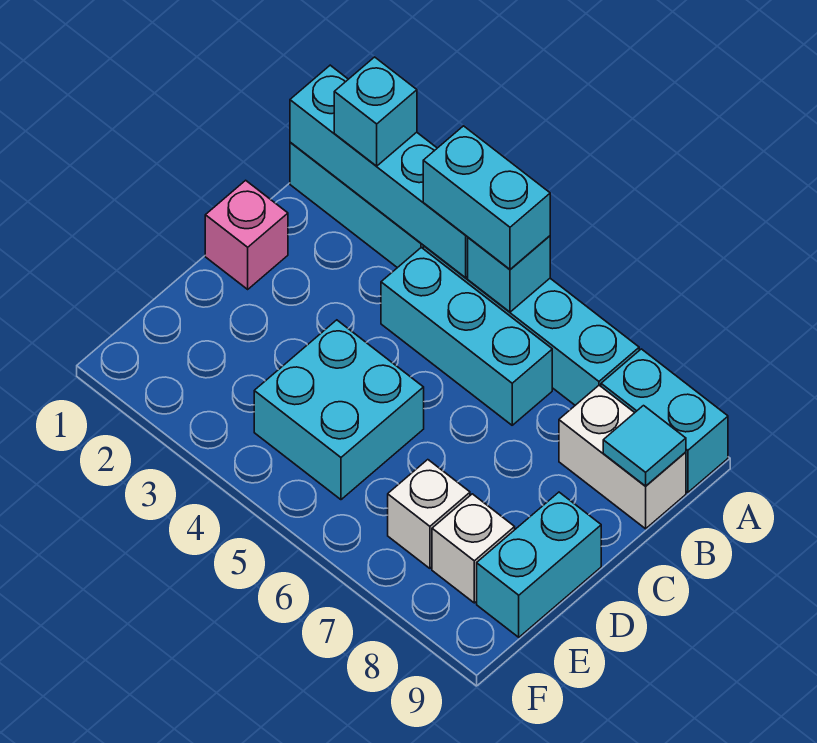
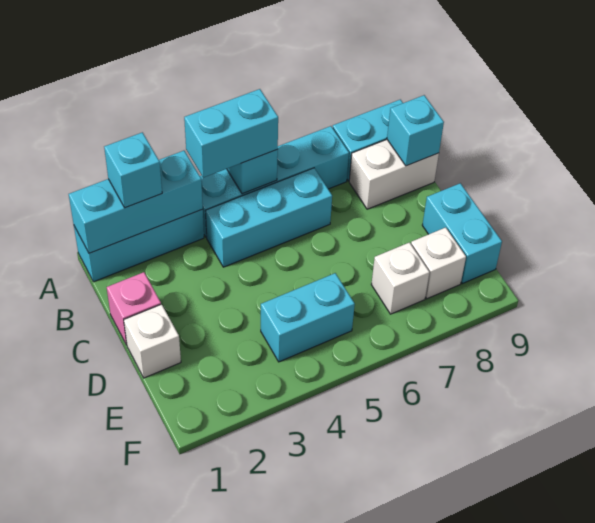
cyan 1x4 brick [290,65,468,278] -> cyan 1x3 brick [69,151,203,253]
cyan 1x1 tile [603,406,686,486] -> cyan 1x1 brick [387,95,444,166]
none -> white 1x1 brick [124,304,181,378]
cyan 2x2 brick [254,320,424,500] -> cyan 1x2 brick [261,273,355,362]

